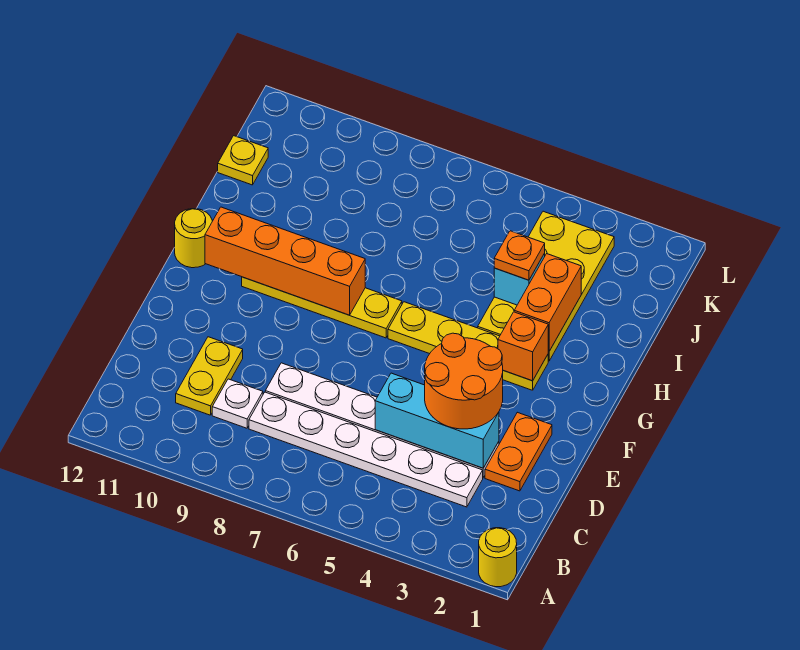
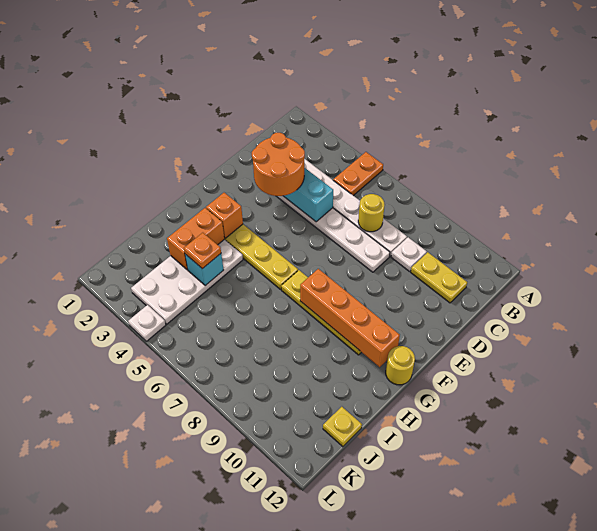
yellow 1x1 round brick [479,528,517,587] -> yellow 1x1 round brick moved to [358,194,385,232]
yellow 1x2 plate [176,337,243,415] -> yellow 1x2 plate turned to [411,252,467,303]
orange 1x2 plate [485,412,552,491] -> orange 1x2 plate moved to [333,152,383,196]
yellow 2x4 plate [478,211,614,361] -> white 2x4 plate [131,239,243,324]
none -> white 1x1 plate [128,305,166,341]

